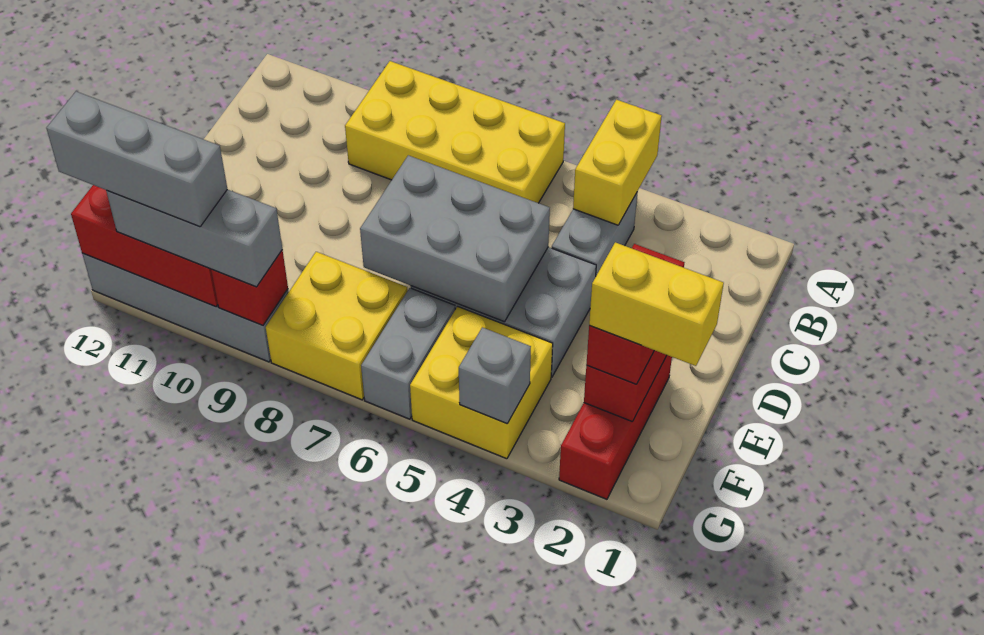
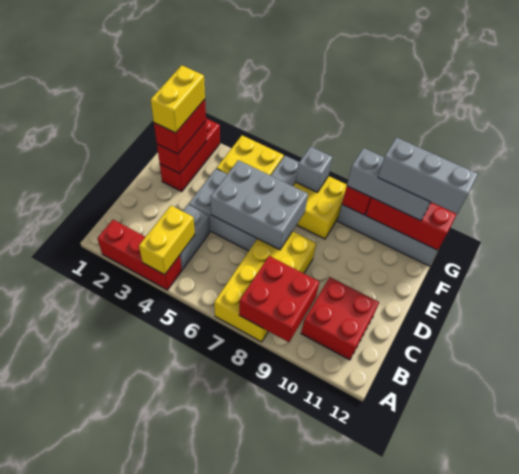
none -> red 1x3 brick [97,220,182,290]
yellow 2x4 brick [345,61,565,203] -> yellow 2x4 brick turned to [214,231,316,342]
none -> red 2x2 brick [239,256,319,342]
none -> red 2x2 brick [301,277,379,360]
yellow 1x2 brick [589,242,724,366] -> yellow 1x2 brick turned to [151,65,205,133]
grey 1x1 brick [459,327,531,424] -> grey 1x1 brick moved to [296,147,332,192]

